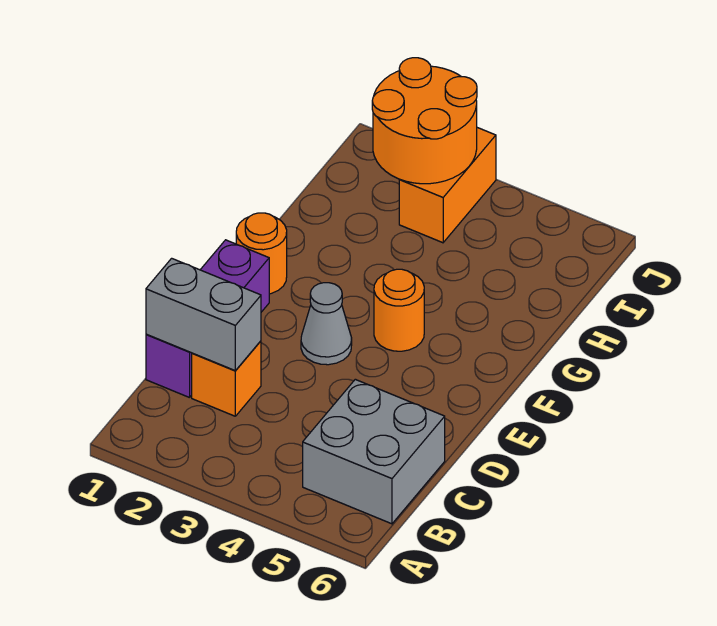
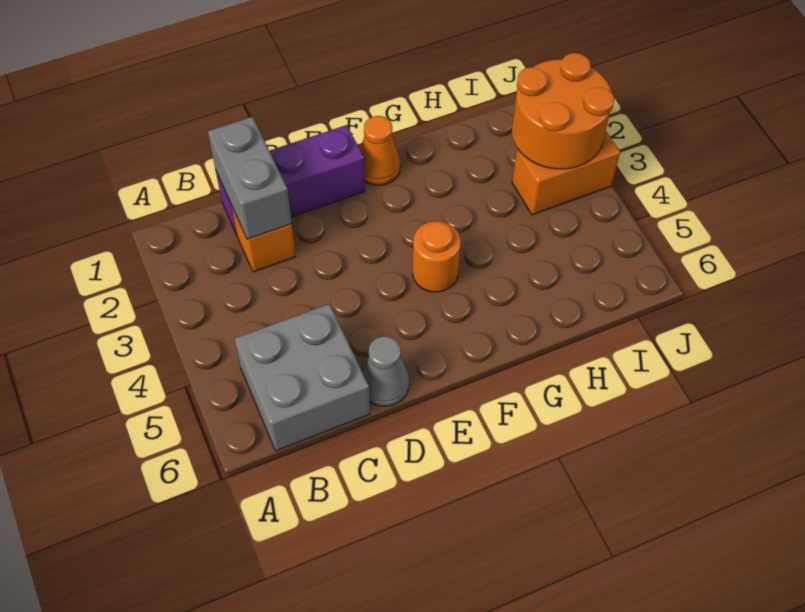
grey 1x1 cone [301,283,352,365] -> grey 1x1 cone moved to [362,336,409,406]
orange 1x1 round brick [236,213,287,294] -> orange 1x1 cone [360,116,400,185]

